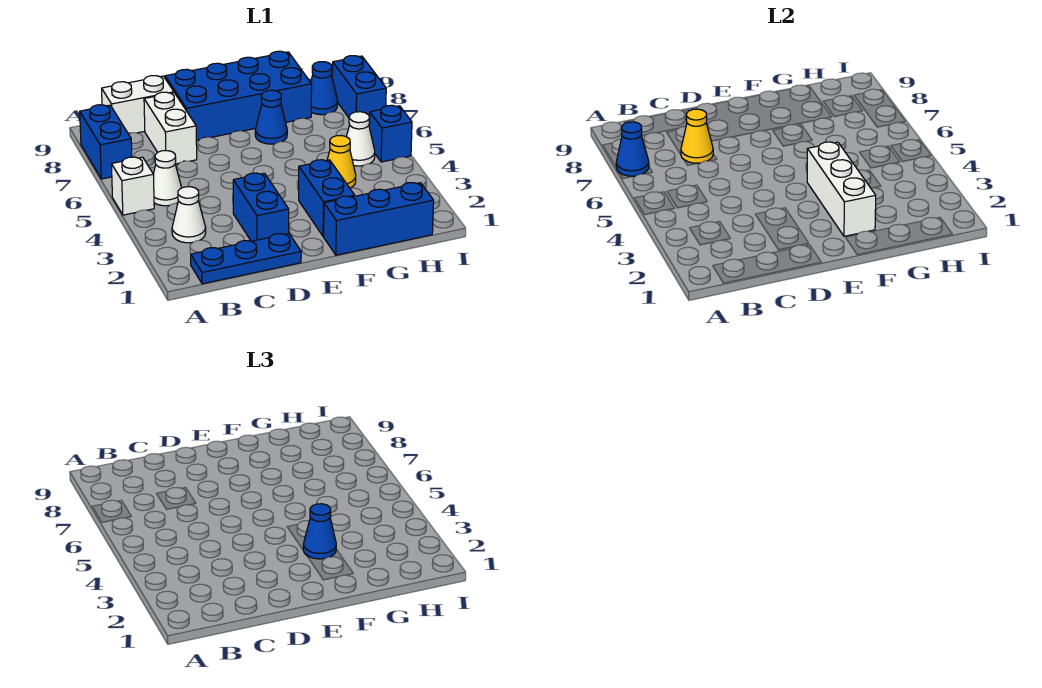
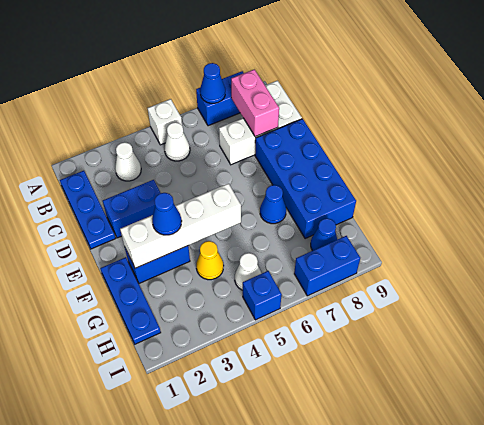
none -> pink 1x2 brick [231,69,279,137]
yellow 1x1 cone [681,109,713,163] -> none
blue 1x3 brick [324,183,434,255] -> blue 1x3 plate [100,257,161,344]
white 1x3 brick [807,142,876,236] -> white 1x4 brick [120,183,241,268]

